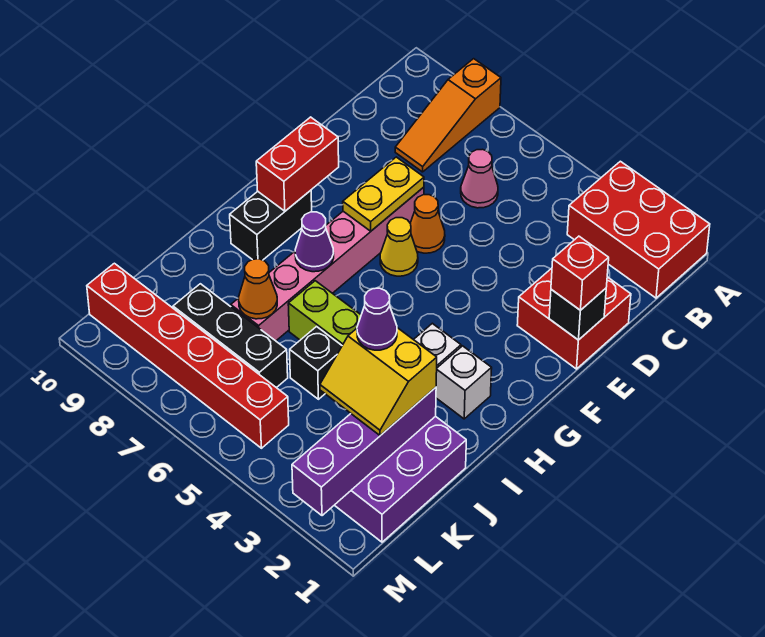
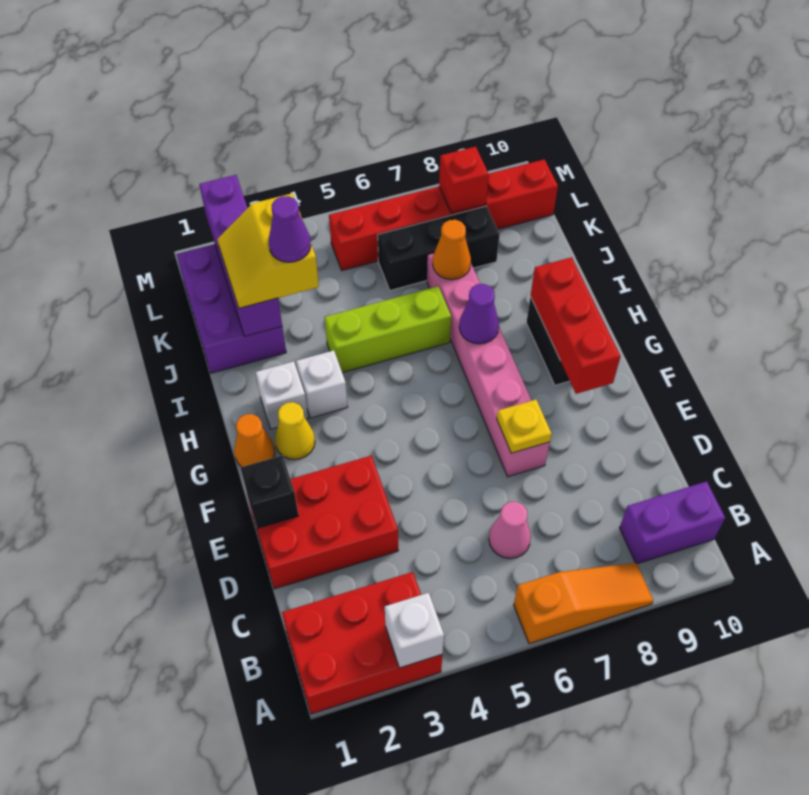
none -> white 1x1 brick [385,593,444,668]
orange 1x3 slope [395,59,501,172] -> orange 1x3 slope turned to [514,563,653,644]
none -> purple 1x2 brick [620,481,725,564]
red 2x2 brick [517,268,631,369] -> red 2x3 brick [248,456,398,589]
red 1x1 brick [551,236,609,310] -> red 1x1 brick moved to [439,147,489,213]
orange 1x1 cone [410,195,445,253] -> orange 1x1 cone moved to [234,414,275,467]
yellow 1x2 plate [343,157,424,231] -> yellow 1x1 plate [497,400,552,453]
yellow 1x1 cone [380,218,418,276] -> yellow 1x1 cone moved to [275,402,315,460]
red 1x2 brick [256,117,339,211] -> red 1x3 brick [531,257,621,394]
yellow 2x2 slope [320,328,437,435] -> yellow 2x2 slope turned to [217,193,319,308]
black 1x1 brick [290,327,342,399] -> none

